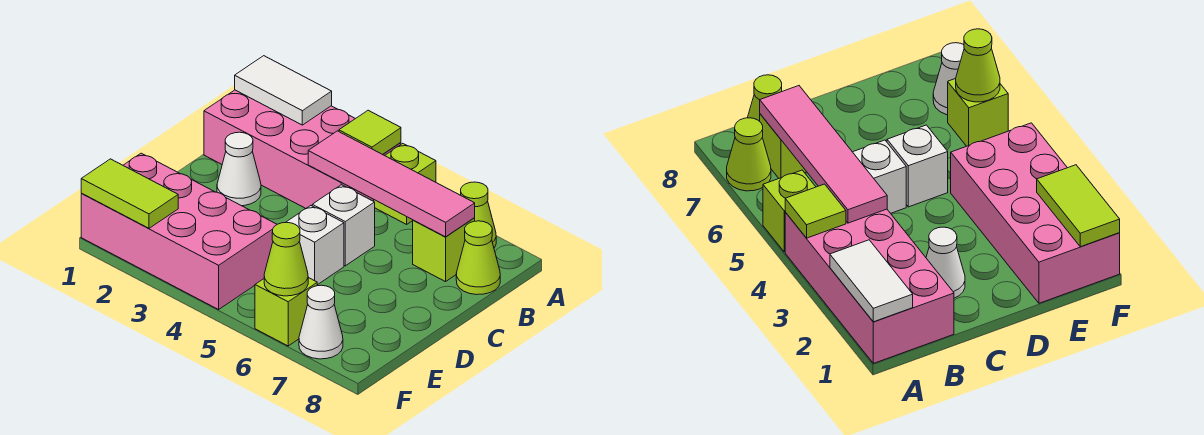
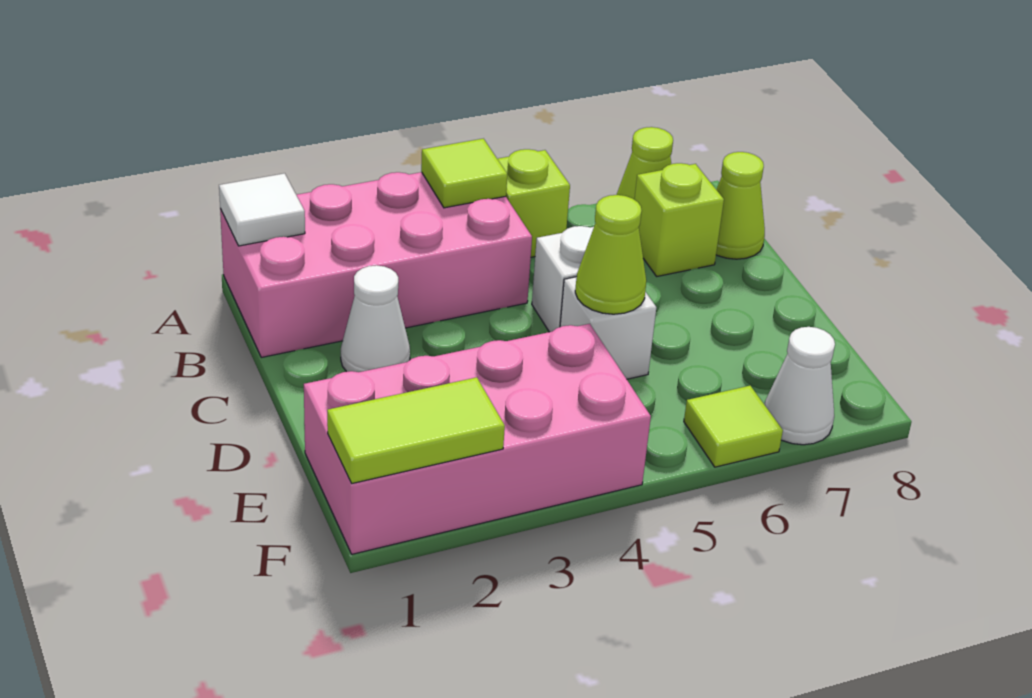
white 1x2 tile [235,56,332,125] -> white 1x1 tile [219,173,305,246]
pink 1x4 tile [308,131,475,237] -> none
lime 1x1 brick [255,278,317,346] -> lime 1x1 tile [684,386,783,467]
lime 1x1 cone [264,222,308,296] -> lime 1x1 cone moved to [575,195,646,314]

